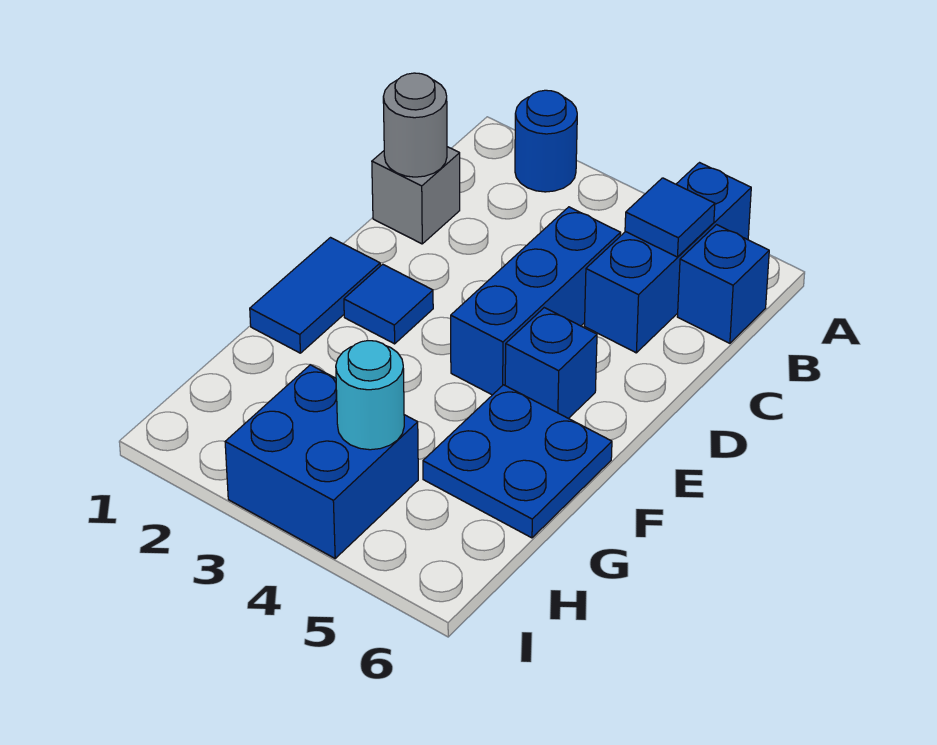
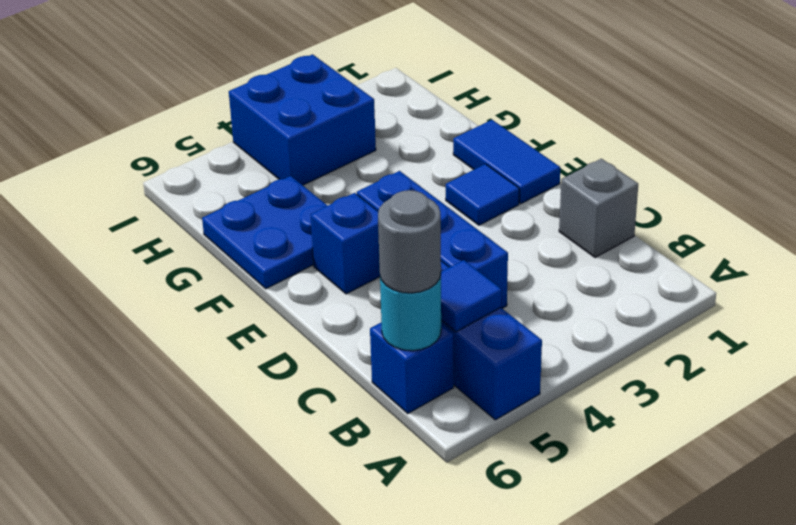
blue 1x1 round brick [515,90,577,192] -> none
grey 1x1 round brick [383,73,447,177] -> grey 1x1 round brick moved to [378,190,441,293]
cyan 1x1 round brick [336,341,404,450] -> cyan 1x1 round brick moved to [380,275,441,351]

